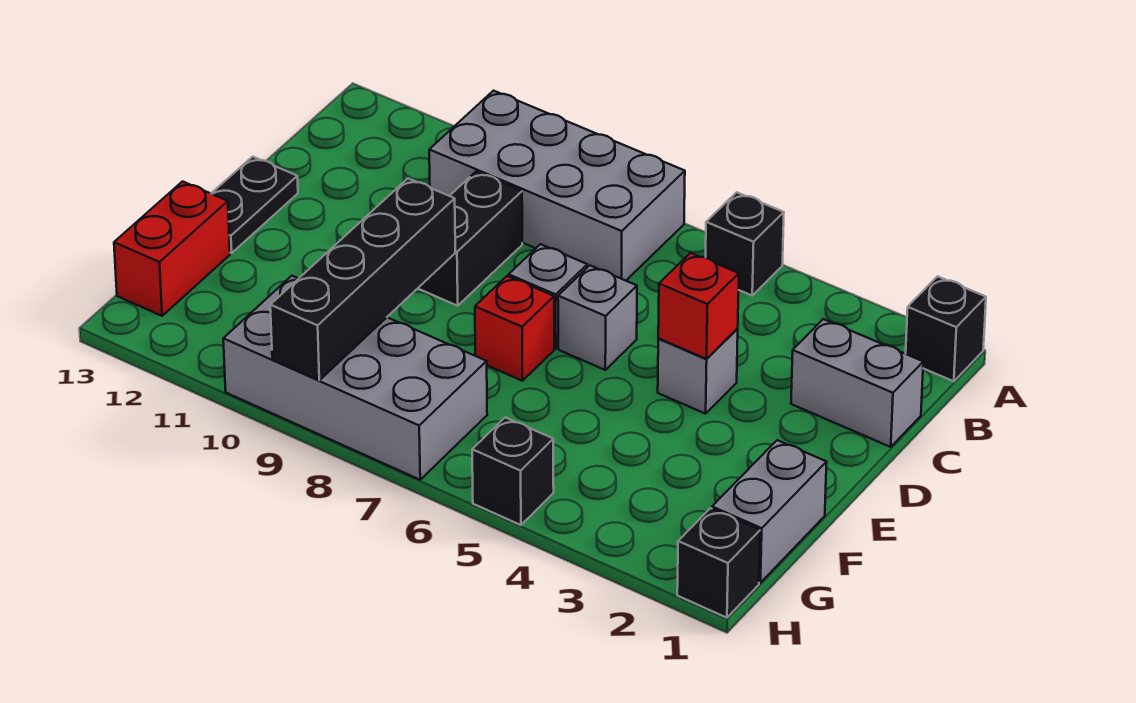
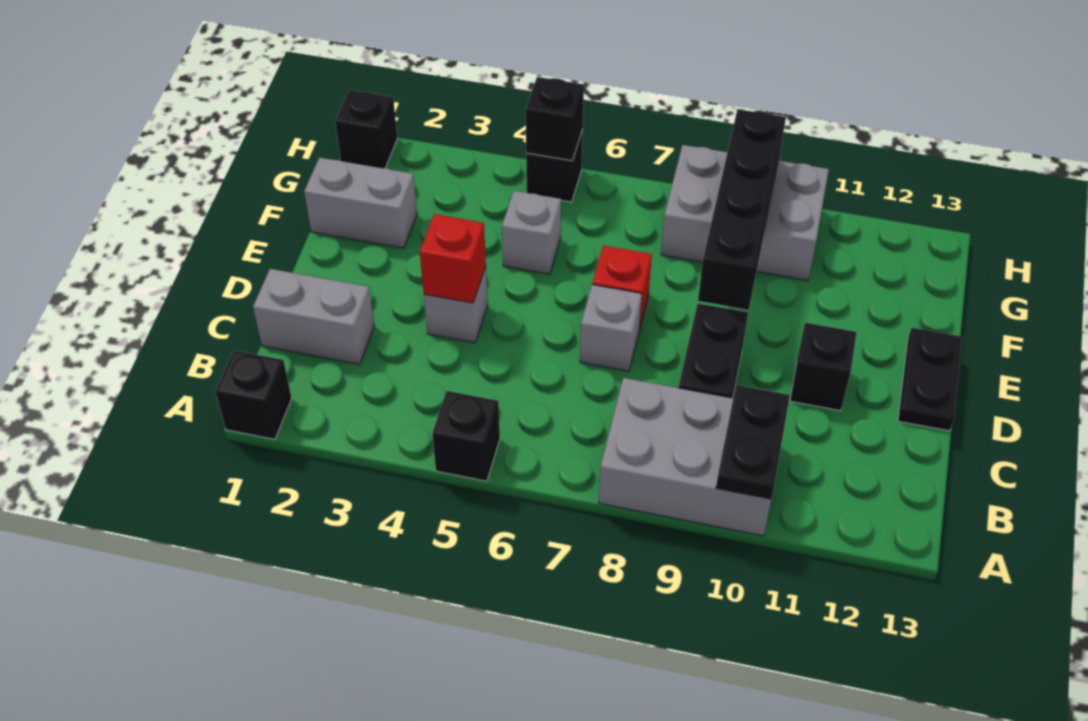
grey 2x4 brick [429,91,685,281] -> grey 2x3 brick [599,378,771,536]
none -> black 1x2 plate [716,385,790,499]
grey 1x1 brick [558,266,637,370] -> grey 1x1 brick moved to [502,191,561,274]
none -> black 1x1 brick [790,323,857,411]
grey 1x2 brick [712,440,827,583] -> grey 1x2 brick turned to [304,158,417,248]
red 1x2 brick [114,181,230,316] -> none
grey 2x4 brick [223,276,487,480] -> grey 2x3 brick [661,145,829,281]
none -> black 1x1 brick [526,77,584,161]

